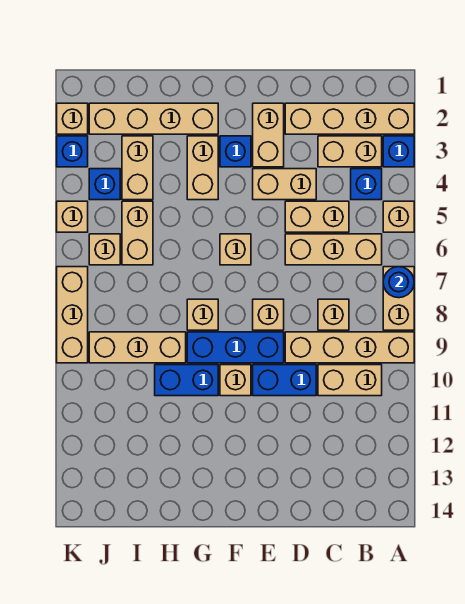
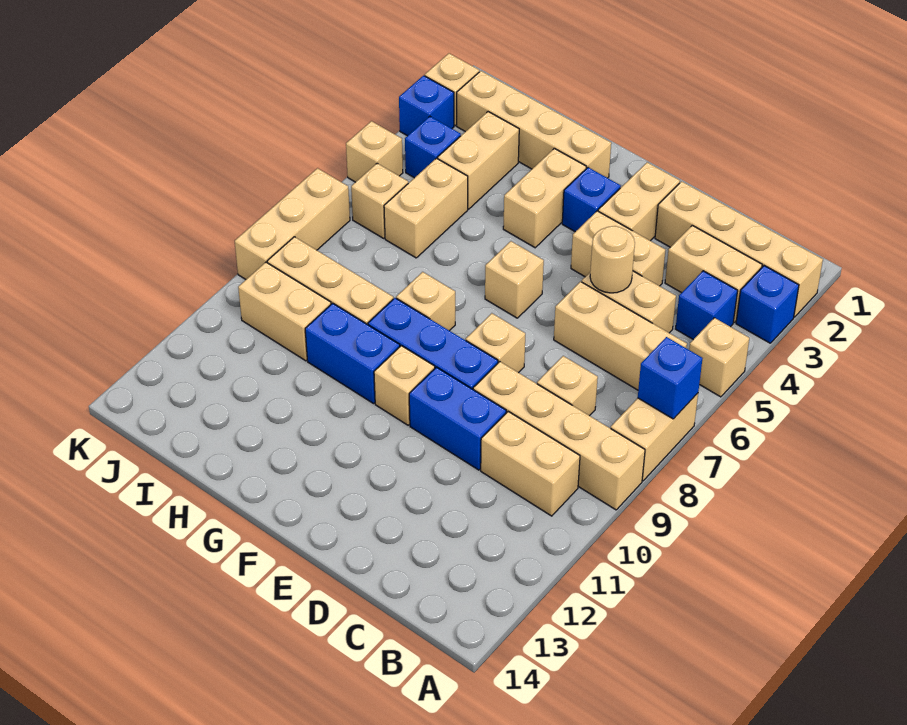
blue 1x1 round brick [383,267,414,298] -> blue 1x1 brick [638,337,703,419]
none -> tan 1x1 round brick [590,226,635,293]
none -> tan 1x2 brick [238,262,331,361]

